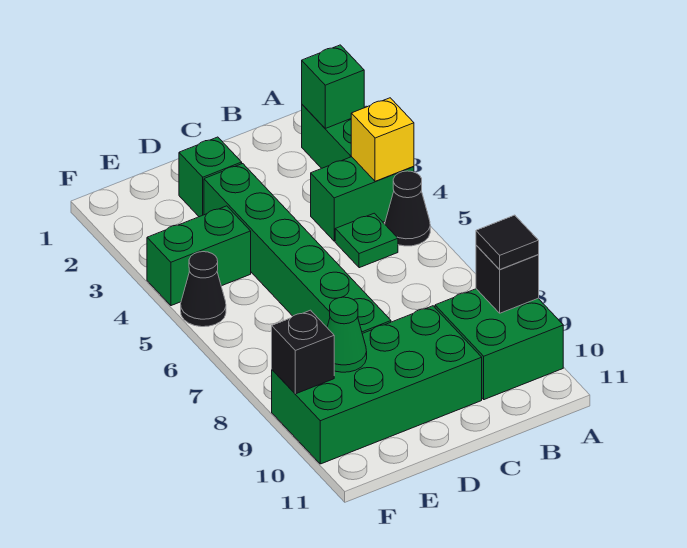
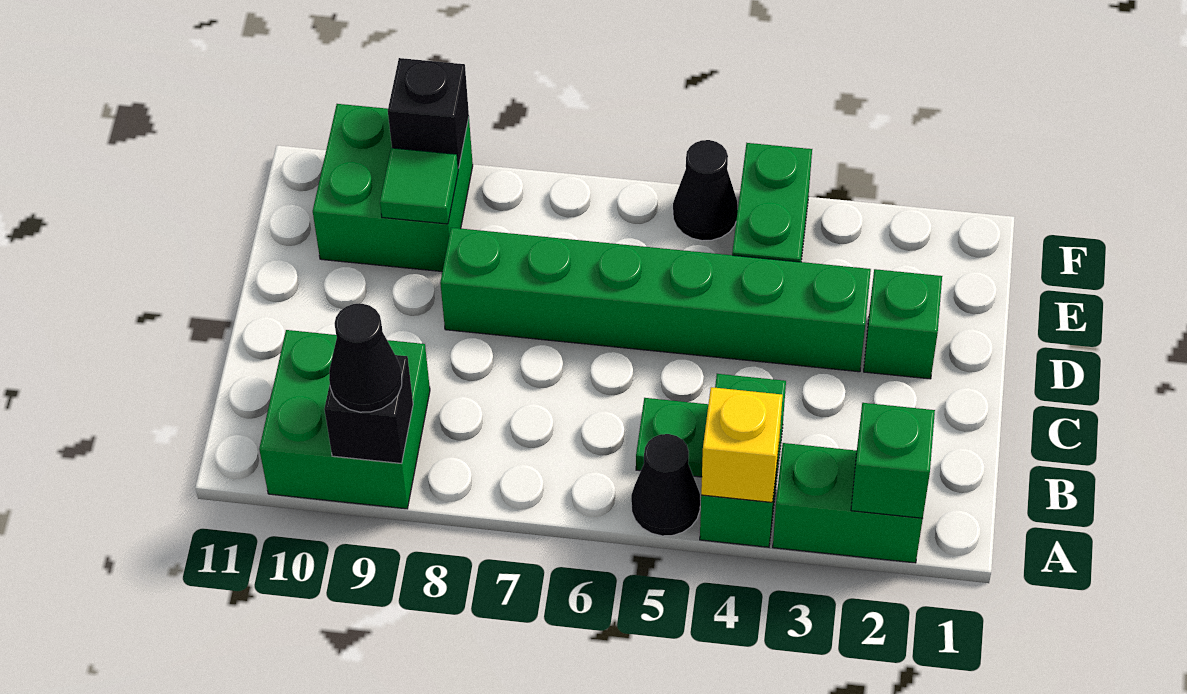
black 1x1 tile [476,215,539,270] -> black 1x1 cone [329,304,402,412]
green 2x4 brick [272,306,482,464] -> green 2x2 brick [313,104,473,271]
green 1x1 cone [327,297,367,372] -> green 1x1 tile [380,148,458,224]

